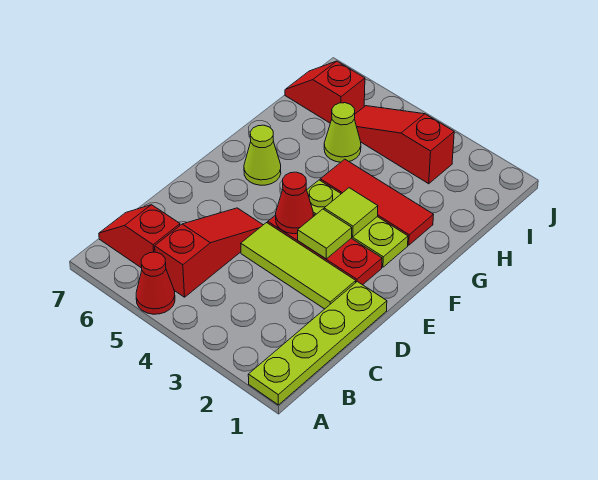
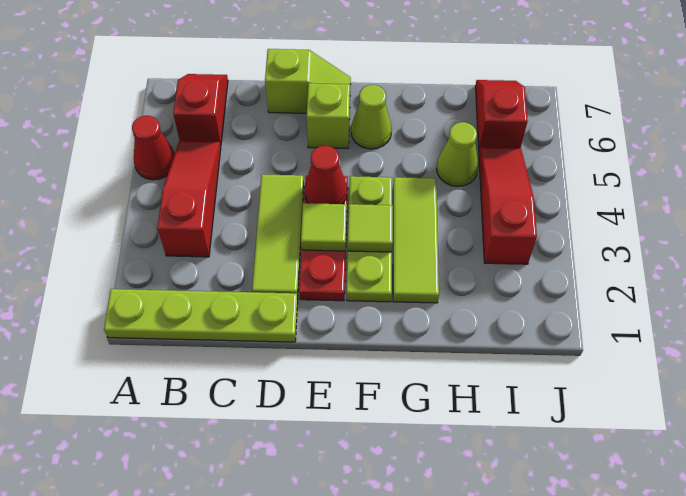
red 1x3 slope [155,208,263,297] -> red 1x3 slope turned to [157,141,221,257]
none -> lime 1x2 slope [265,49,351,113]
none -> lime 1x1 brick [307,83,350,148]
red 1x3 tile [320,159,433,245] -> lime 1x3 tile [393,177,439,303]

